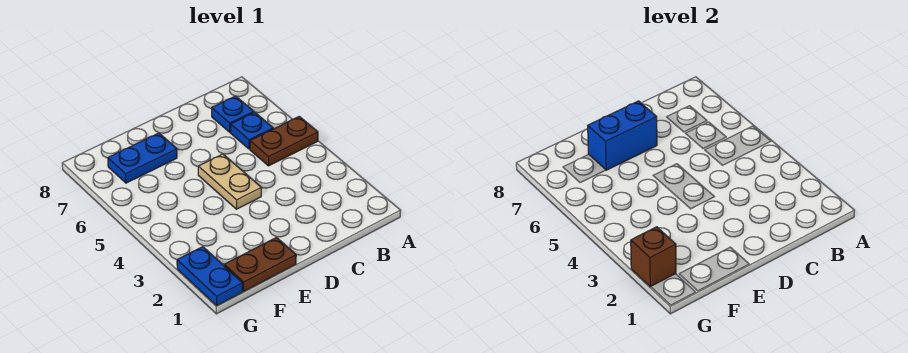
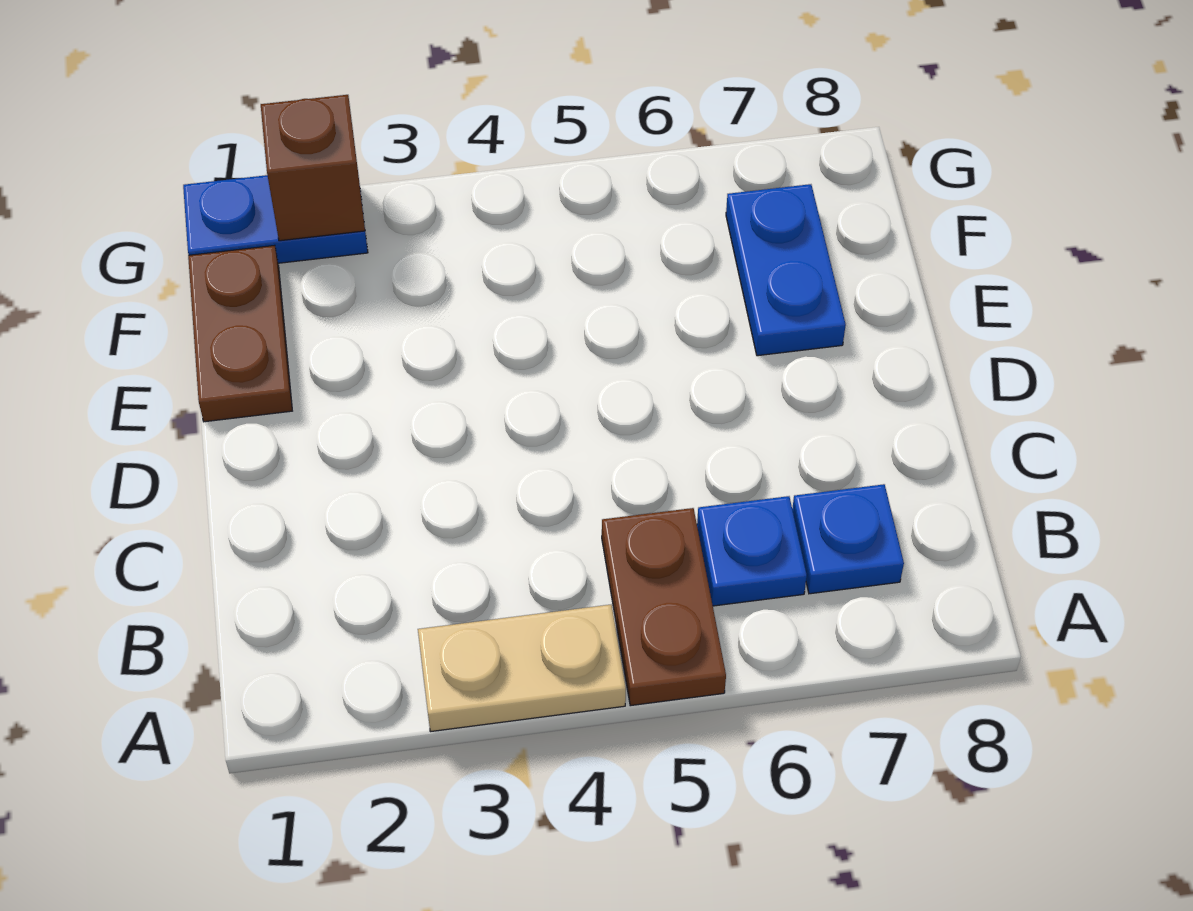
tan 1x2 plate [198,154,261,209] -> tan 1x2 plate moved to [418,605,626,732]
blue 1x2 brick [588,101,657,170] -> none

